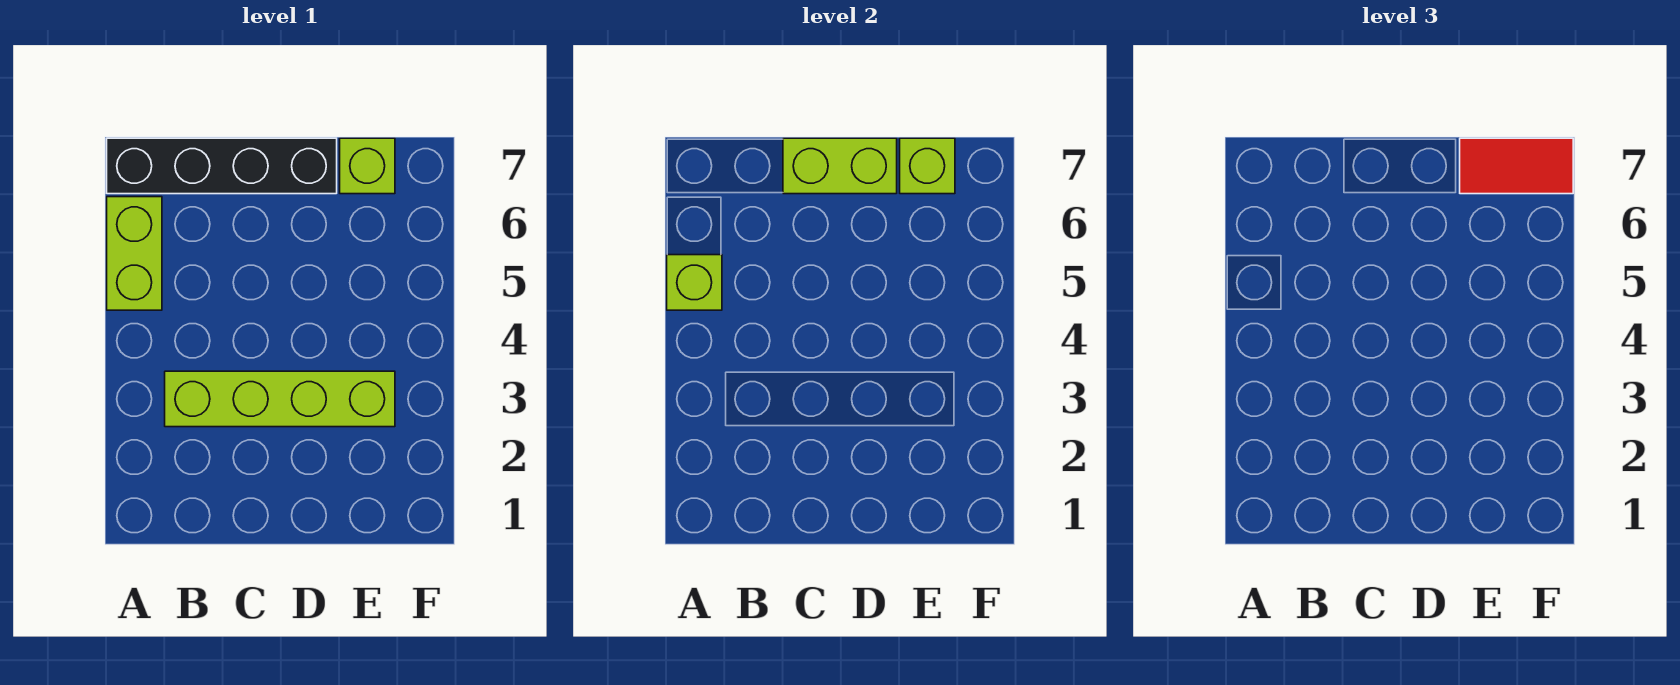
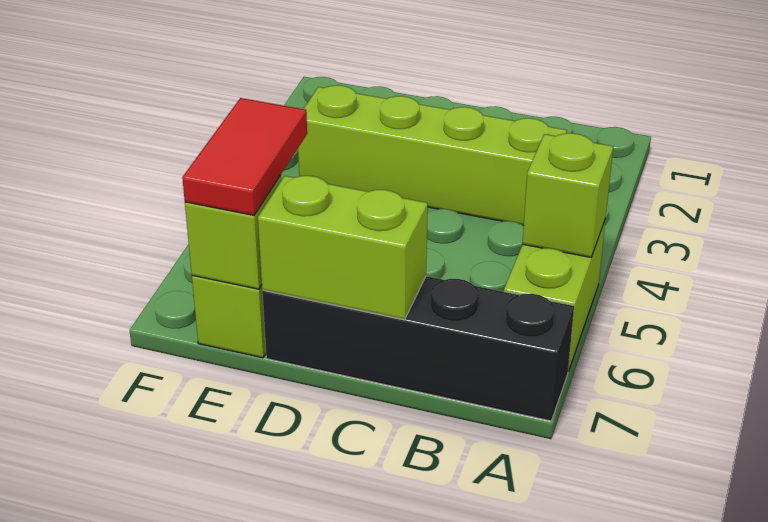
red 1x2 tile [1460,138,1573,194] -> red 1x2 tile turned to [182,98,307,215]

